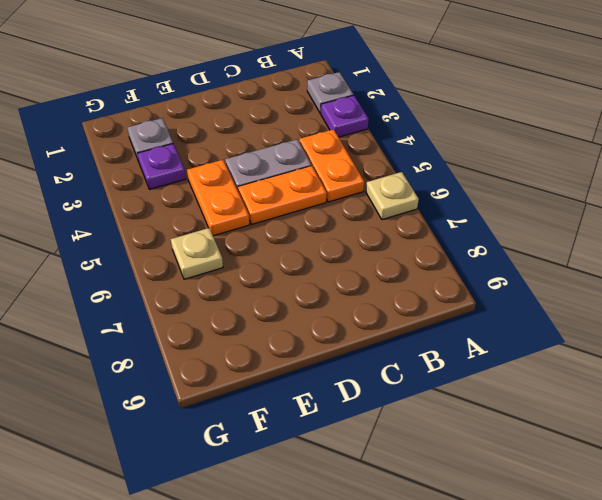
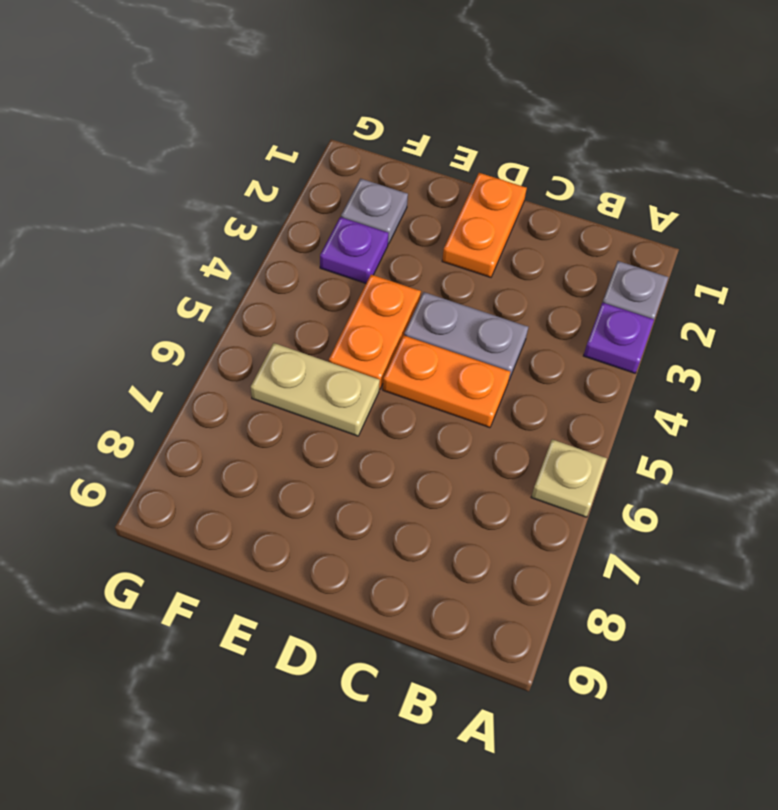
orange 1x2 plate [299,129,364,202] -> orange 1x2 plate moved to [442,173,527,277]
tan 1x1 plate [171,228,223,279] -> tan 1x2 plate [251,343,380,436]

